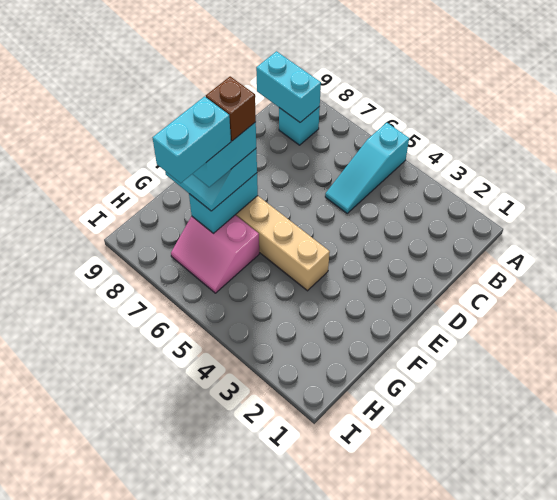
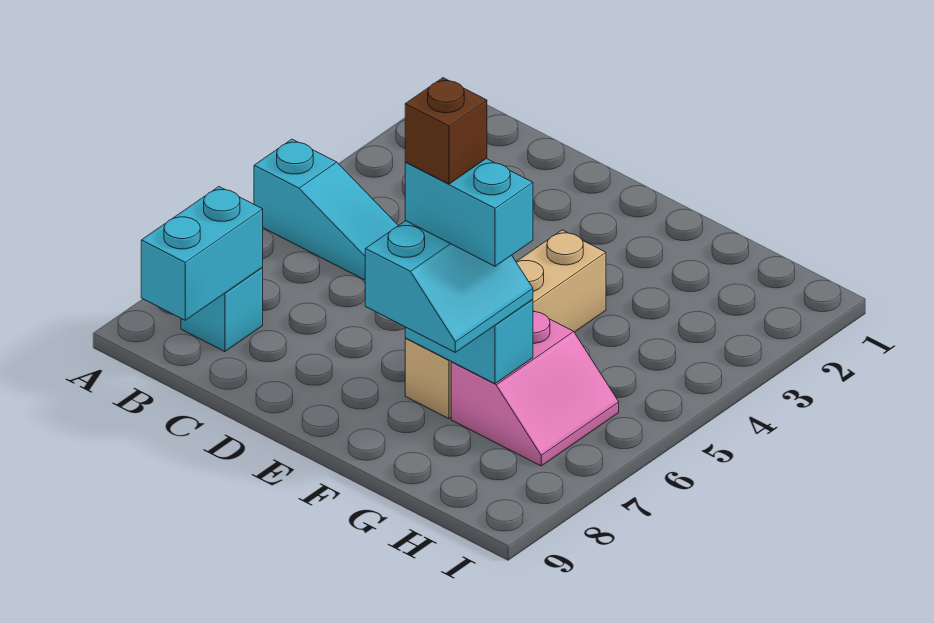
cyan 1x2 brick [153,97,231,183] -> none

